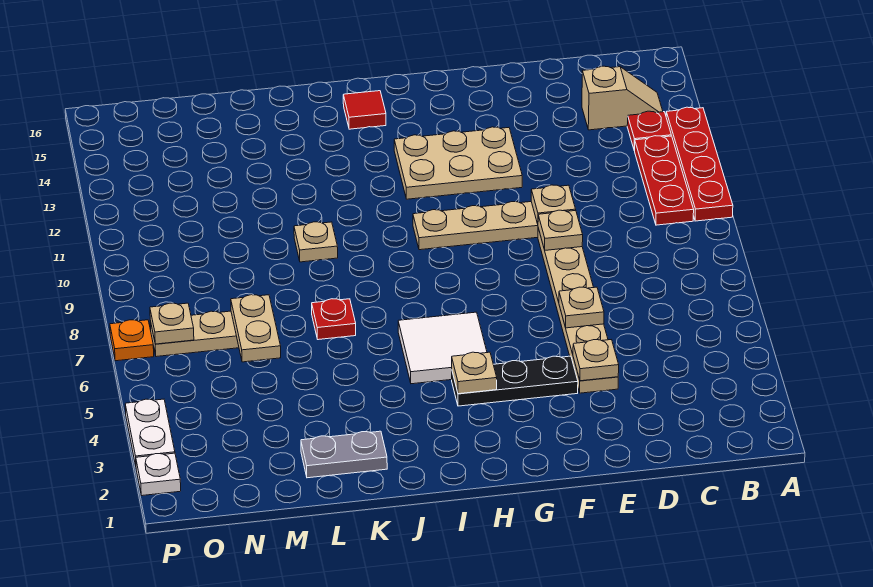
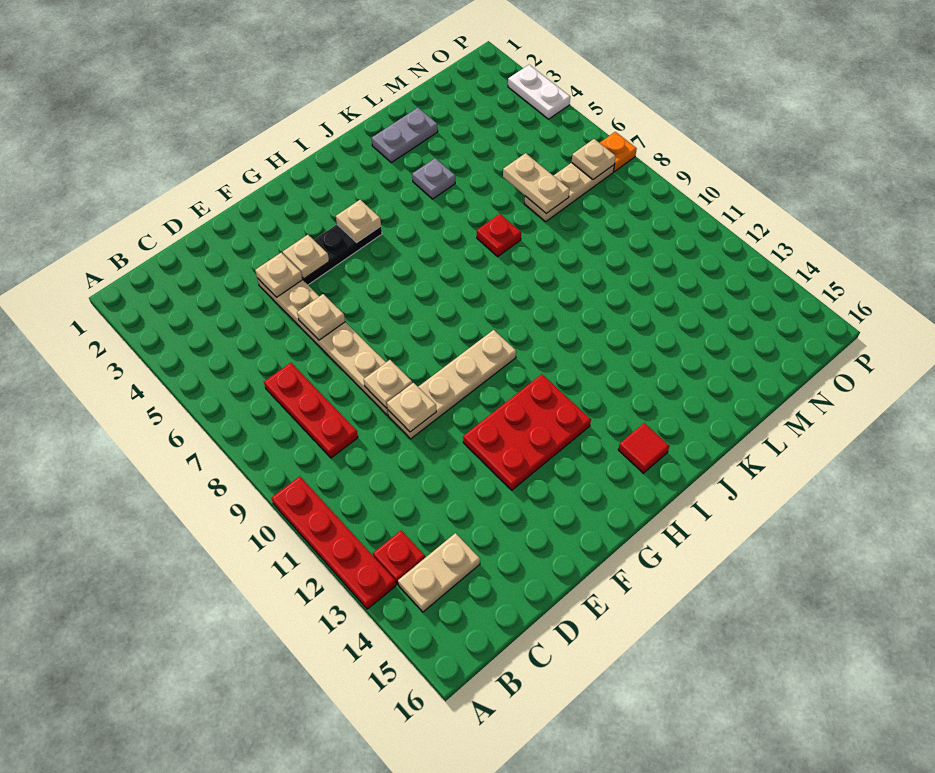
red 1x3 plate [634,136,694,225] -> red 1x3 plate moved to [264,363,358,458]
tan 1x2 slope [582,66,663,130] -> tan 1x2 plate [398,533,480,612]
tan 2x3 plate [394,127,522,199] -> red 2x3 plate [463,374,591,490]
white 2x2 tile [398,312,487,384] -> none
none -> grey 1x1 plate [412,158,455,199]
tan 1x1 plate [294,222,338,262] -> tan 1x1 plate moved to [283,235,329,279]
white 1x1 plate [136,453,181,496] -> none

